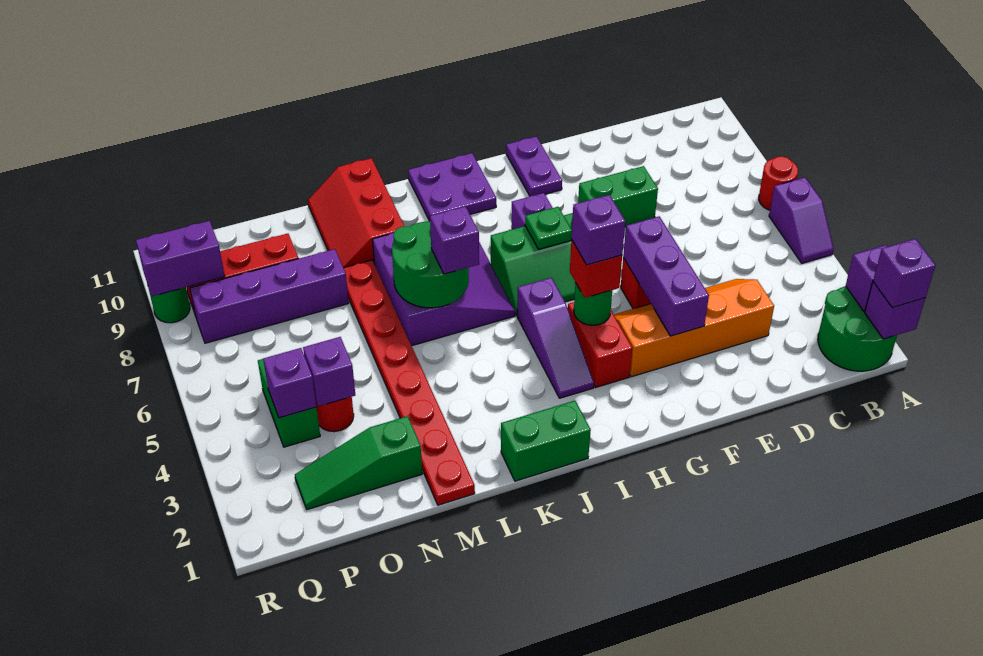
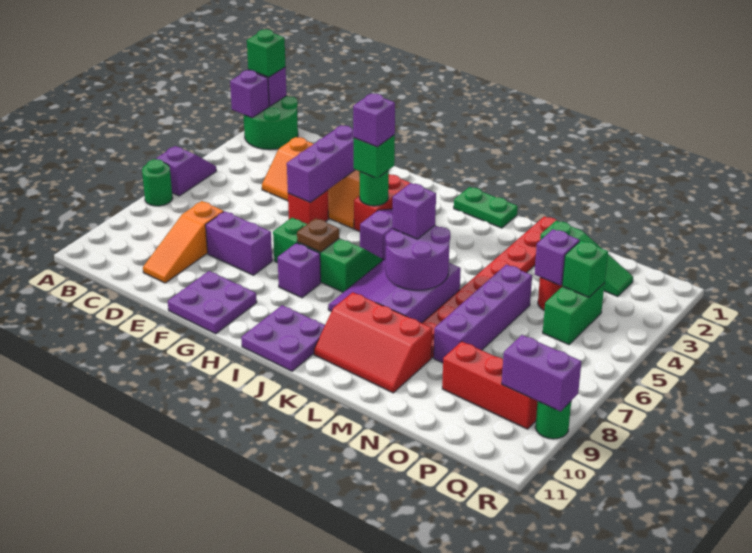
purple 1x1 brick [873,239,936,308] -> green 1x1 brick [247,29,286,77]
red 1x1 round brick [759,156,798,210] -> green 1x1 round brick [142,159,173,206]
none -> orange 1x3 slope [143,201,224,283]
green 1x2 brick [578,166,658,227] -> purple 1x2 brick [206,211,272,275]
purple 1x2 plate [506,137,562,196] -> purple 2x2 plate [168,271,257,334]
red 1x1 brick [570,239,622,298] -> green 1x1 brick [354,135,395,178]
green 1x1 plate [525,207,572,249] -> brown 1x1 plate [297,218,339,252]
green 1x2 brick [501,401,591,481] -> green 1x2 plate [454,187,518,228]
green 2x2 round brick [392,221,469,308] -> purple 2x2 round brick [385,225,450,290]
red 2x3 slope [308,158,405,268] -> red 2x3 slope turned to [314,292,432,393]
purple 1x4 brick [190,249,349,343] -> purple 1x4 brick turned to [434,265,532,363]
purple 1x1 brick [263,348,316,418] -> green 1x1 brick [562,240,608,297]

